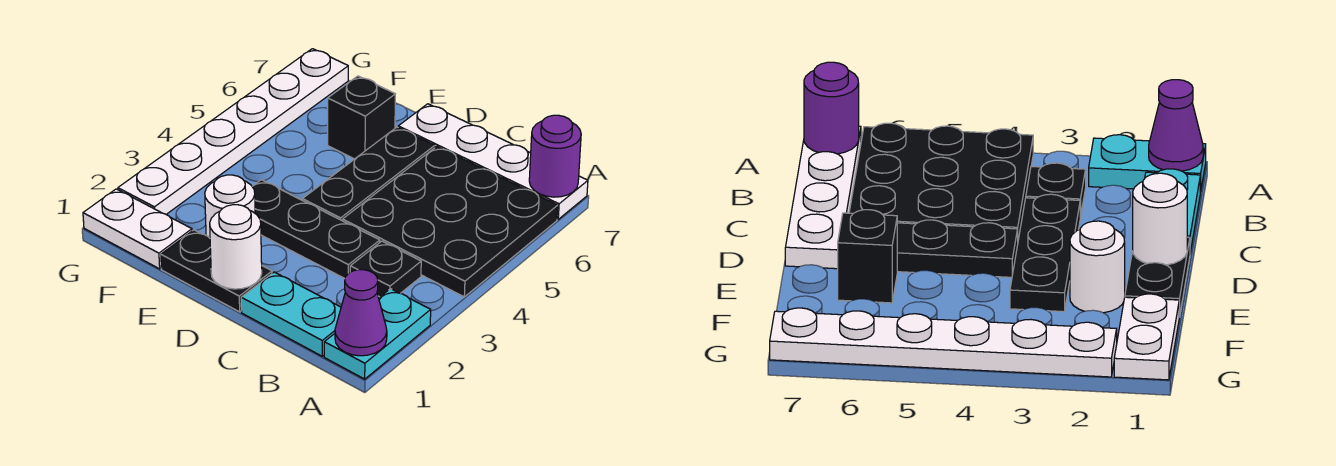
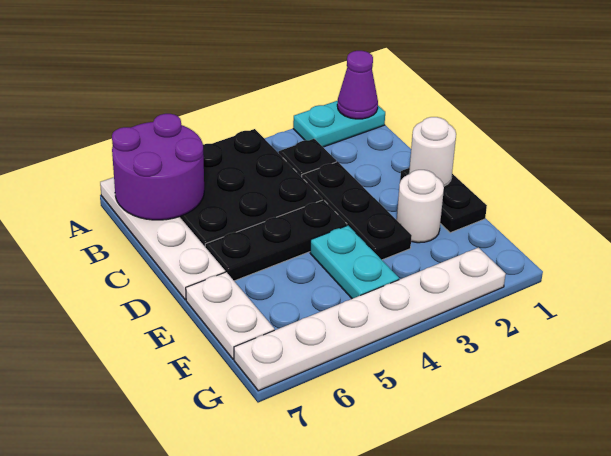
purple 1x1 round brick [529,115,581,197] -> purple 2x2 round brick [112,114,204,220]
cyan 1x2 plate [241,272,341,356] -> cyan 1x2 plate moved to [310,225,399,299]
black 1x1 brick [328,76,395,159] -> none
white 1x2 plate [83,189,192,269] -> white 1x2 plate moved to [186,272,274,359]

